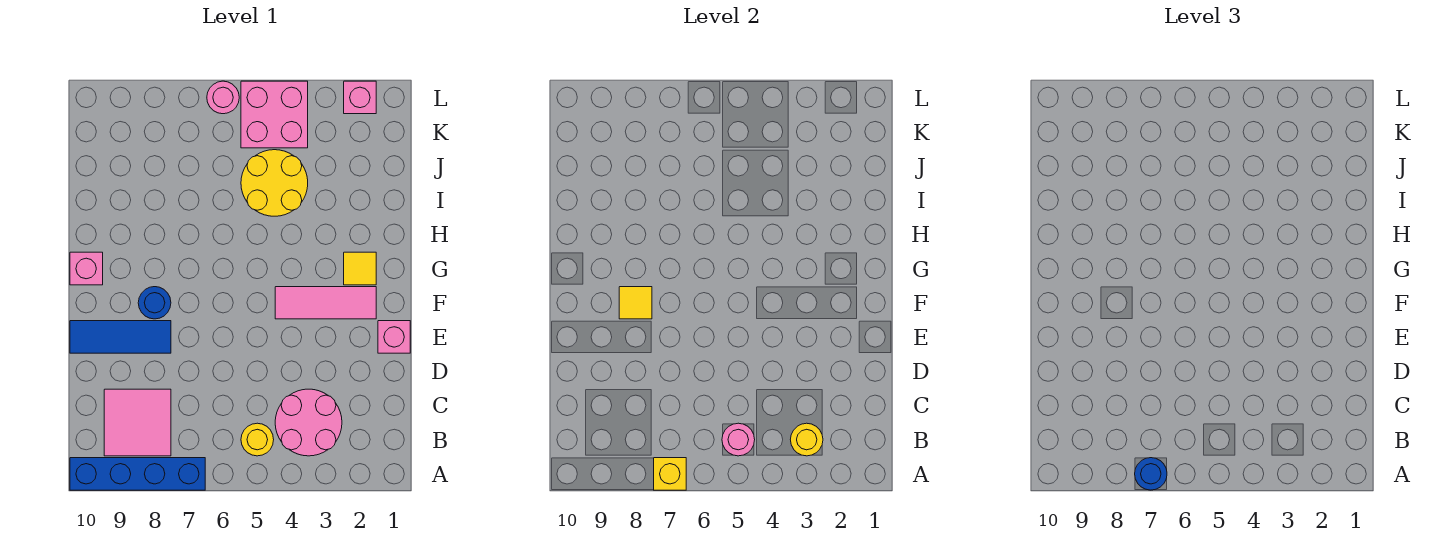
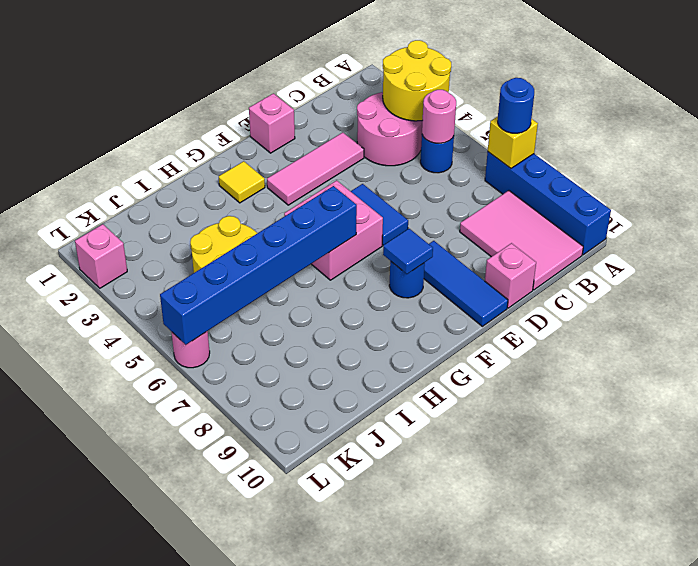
yellow 1x1 round brick [790,423,823,456] -> yellow 2x2 round brick [383,40,451,121]
yellow 1x1 round brick [241,423,274,456] -> blue 1x1 round brick [420,135,454,173]
pink 2x2 tile [104,389,171,456] -> pink 2x3 tile [460,191,583,290]
none -> blue 1x2 tile [351,184,408,245]
pink 1x3 tile [275,287,376,319] -> pink 1x3 tile turned to [267,132,364,205]
yellow 1x1 tile [619,287,652,319] -> blue 1x1 tile [383,229,433,274]
none -> blue 1x6 brick [160,186,357,345]
pink 1x1 brick [70,252,103,285] -> pink 1x1 brick moved to [485,243,536,308]
pink 2x2 brick [241,81,308,148] -> pink 2x2 brick moved to [284,180,383,280]

